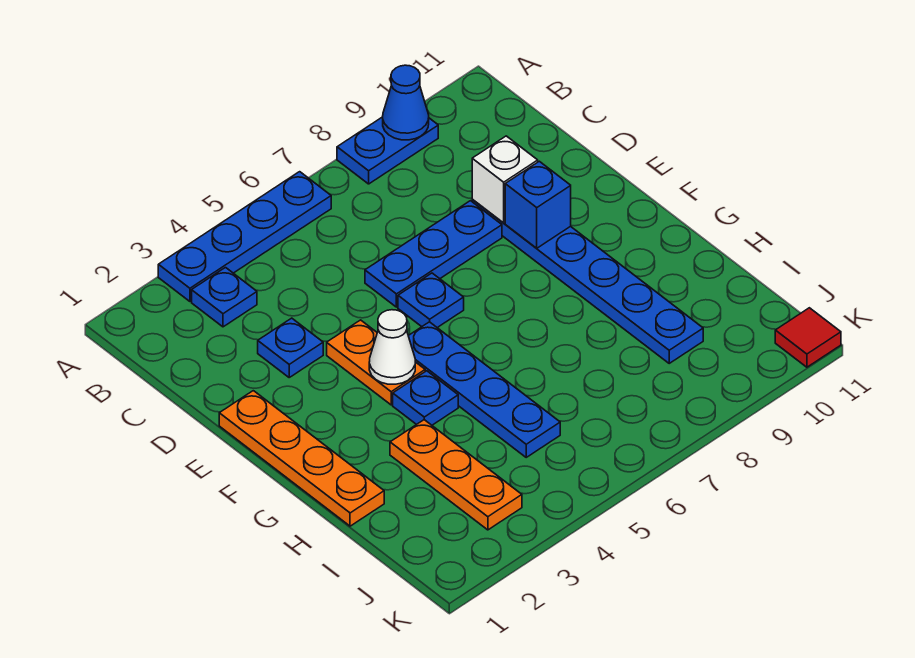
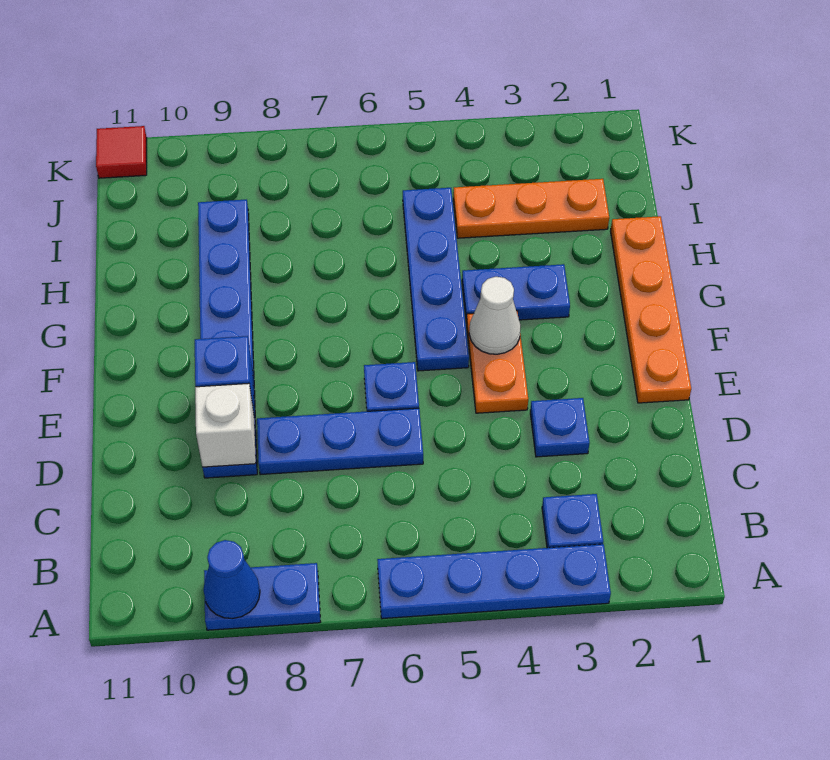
blue 1x1 plate [393,371,458,425] -> blue 1x2 plate [462,264,570,323]
orange 1x3 plate [390,420,522,530] -> orange 1x3 plate turned to [453,179,609,238]

